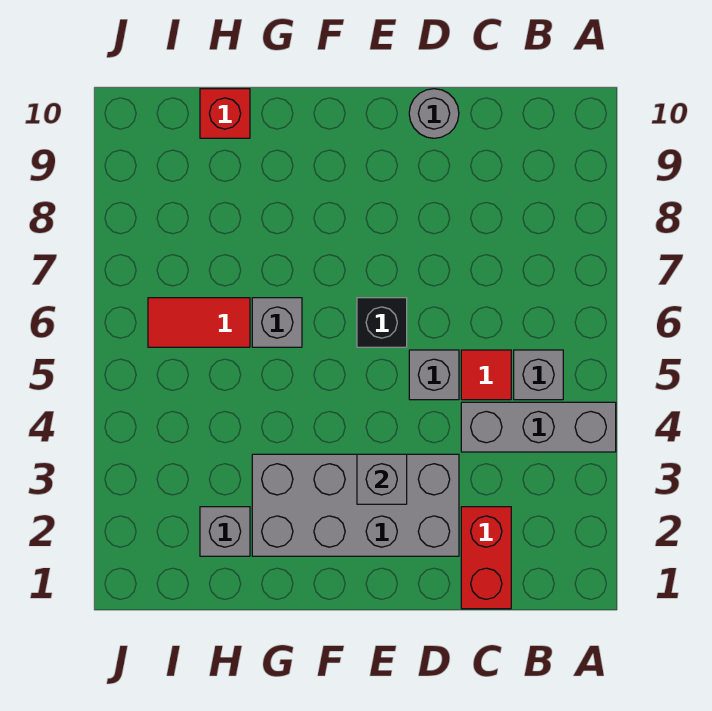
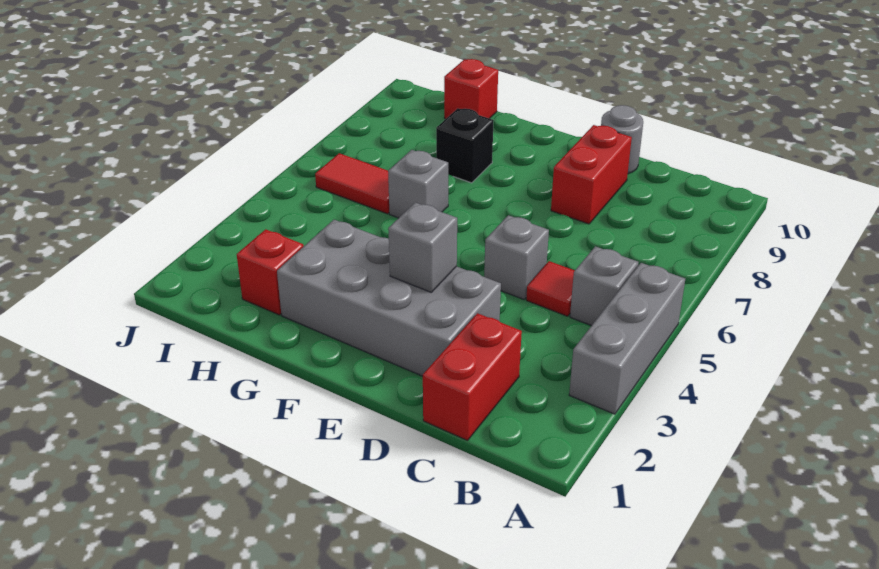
grey 1x3 brick [461,402,616,452] -> grey 1x3 brick turned to [569,263,685,414]
none -> red 1x2 brick [551,125,632,224]
black 1x1 brick [357,298,407,347] -> black 1x1 brick moved to [436,108,494,183]
grey 1x1 brick [200,507,250,556] -> red 1x1 brick [237,229,304,315]

